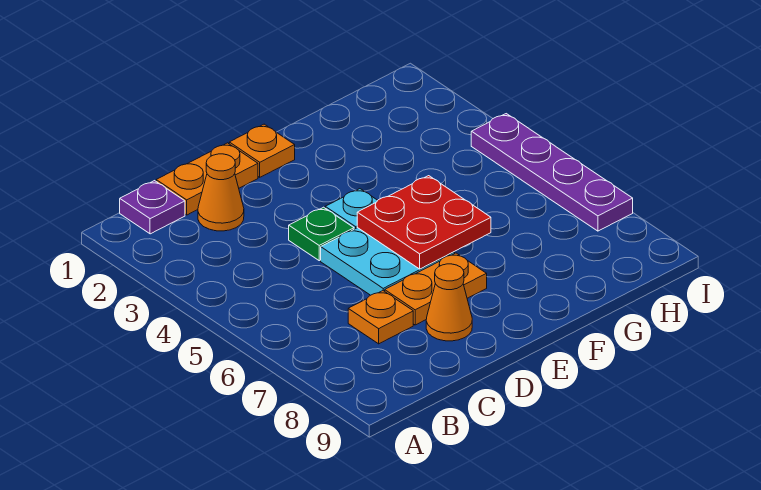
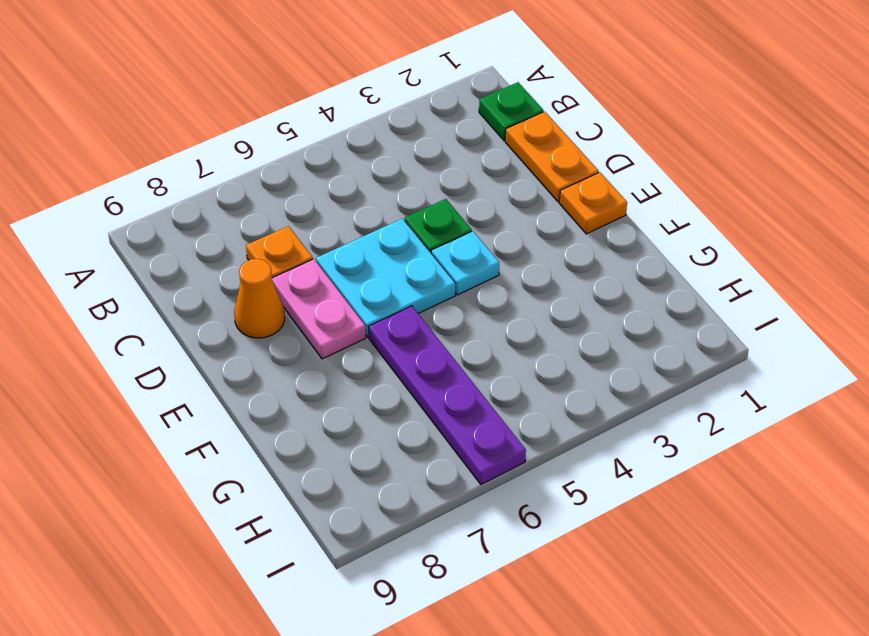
purple 1x1 plate [120,181,185,234] -> green 1x1 plate [479,82,543,140]
orange 1x1 cone [198,154,244,231] -> none
orange 1x2 plate [385,253,487,325] -> pink 1x2 plate [272,259,366,359]
red 2x2 plate [357,176,491,269] -> none
purple 1x4 plate [471,114,633,231] -> purple 1x4 plate turned to [369,306,526,484]

